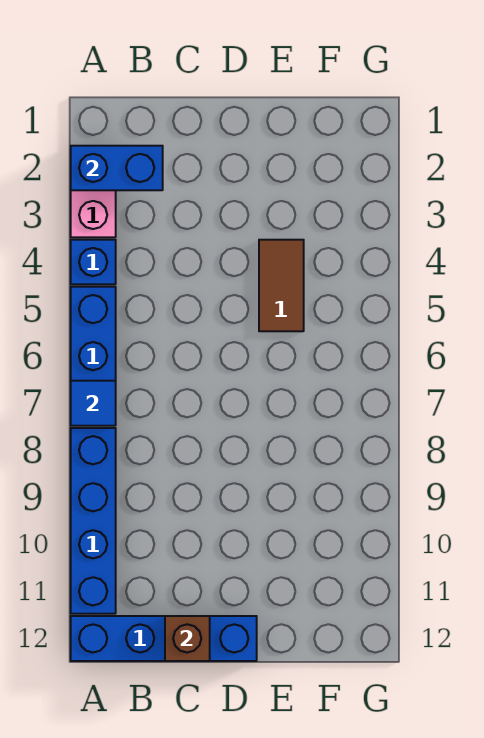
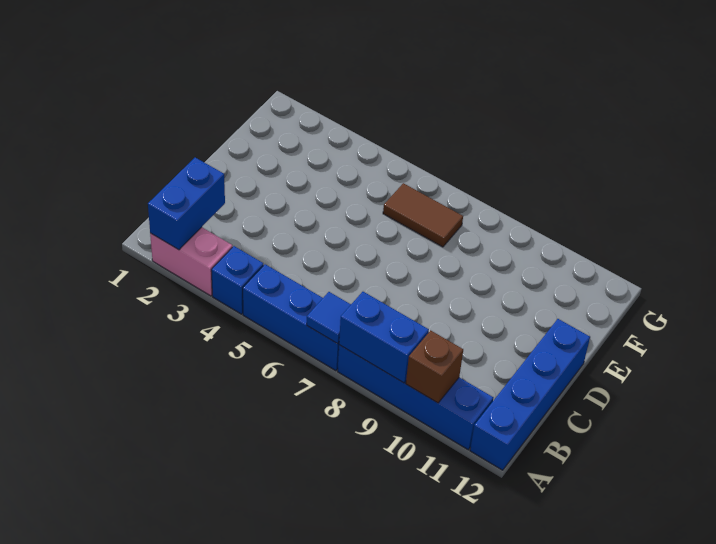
none -> blue 1x2 brick [339,292,429,383]
brown 1x1 brick [165,616,210,661] -> brown 1x1 brick moved to [406,330,463,403]
brown 1x2 tile [259,240,304,331] -> brown 1x2 tile moved to [383,183,463,247]

